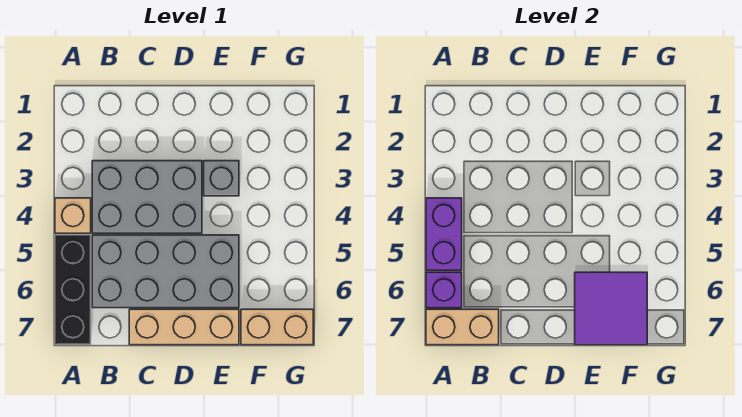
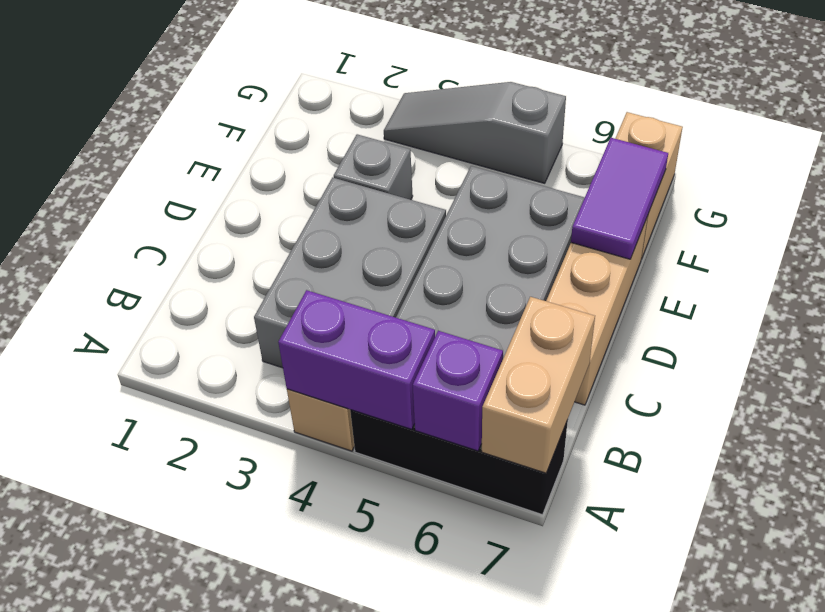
purple 2x2 tile [575,272,647,345] -> purple 1x2 tile [571,138,668,259]
none -> grey 1x3 slope [384,82,566,183]

